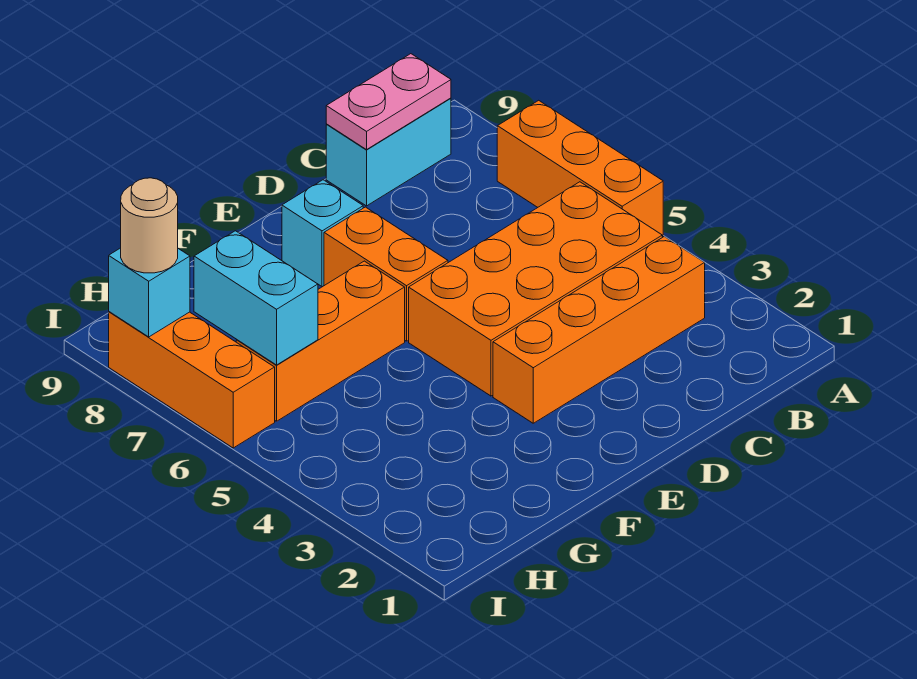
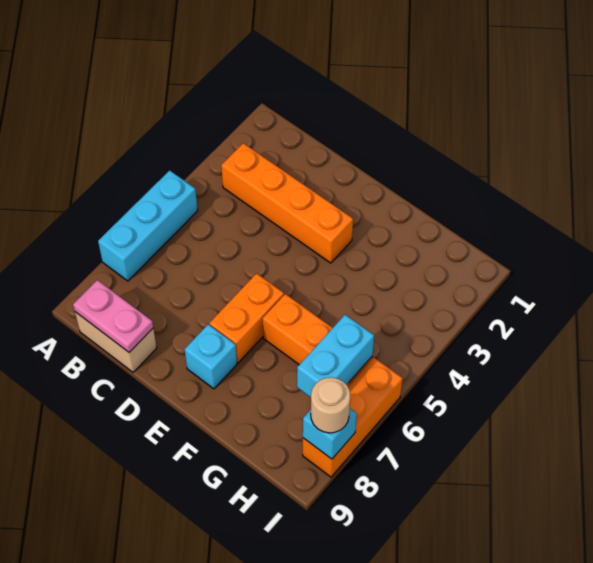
orange 1x3 brick [497,100,663,237] -> cyan 1x3 brick [98,170,198,281]
orange 2x4 brick [409,182,662,396] -> none
cyan 1x2 brick [326,98,451,206] -> tan 1x2 brick [75,312,157,372]

